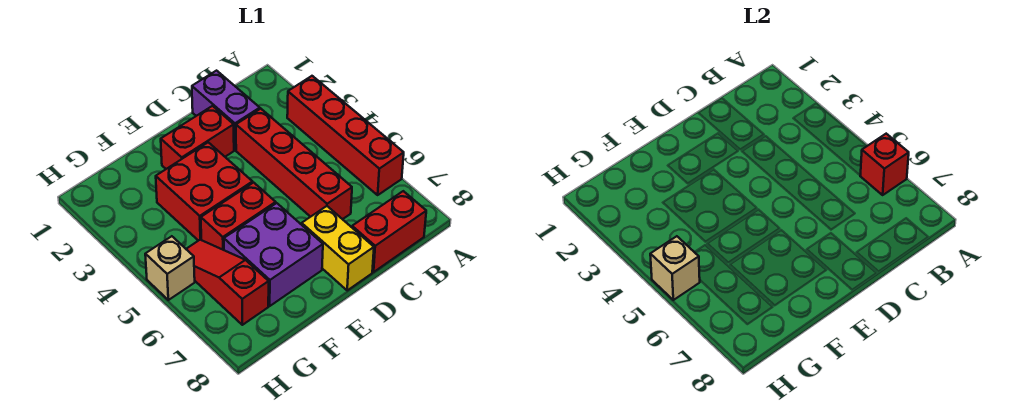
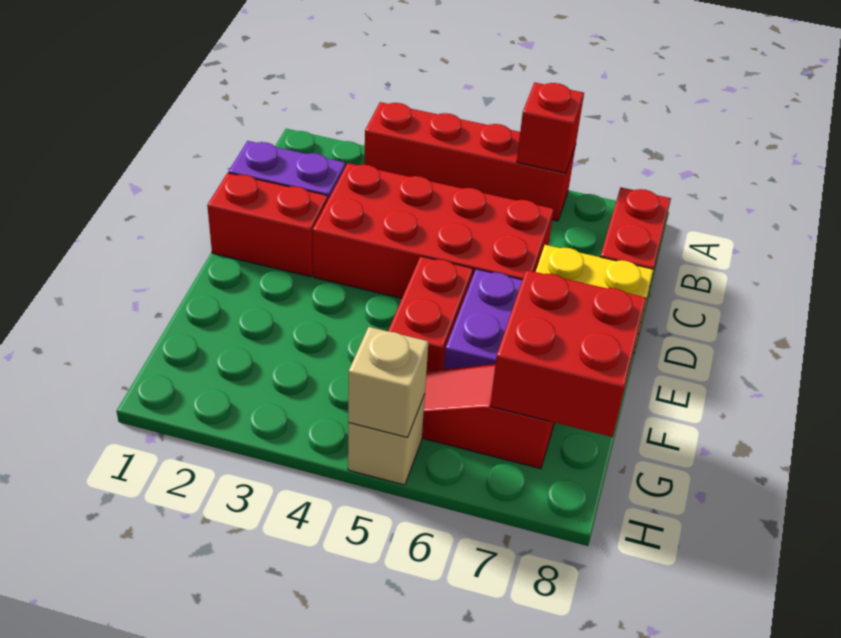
red 1x4 brick [236,109,352,219] -> red 2x4 brick [313,163,554,298]
red 1x2 brick [161,106,234,169] -> red 1x2 brick turned to [207,173,328,277]
red 2x2 brick [156,142,253,241] -> red 2x2 brick moved to [490,270,646,437]

